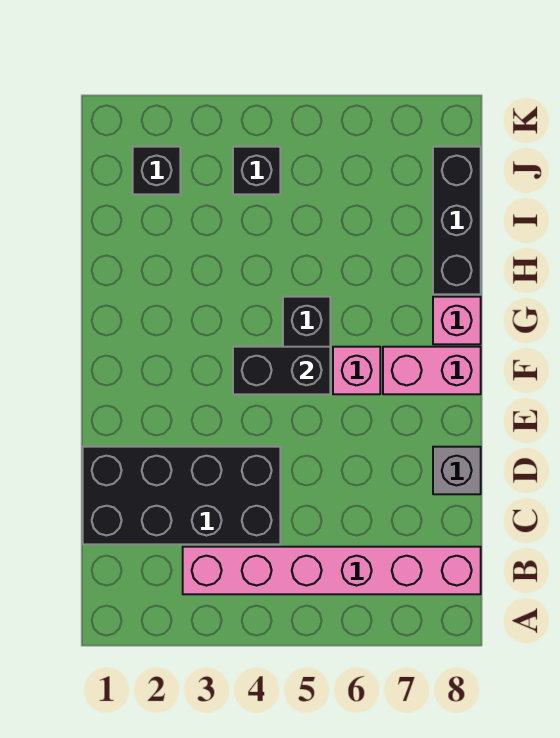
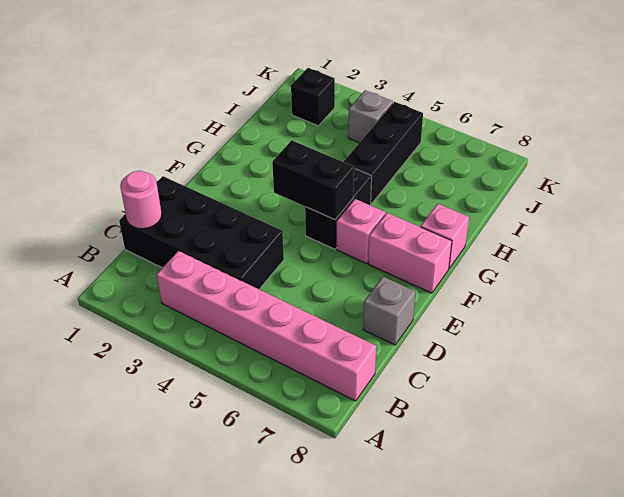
none -> pink 1x1 round brick [120,171,162,229]
black 1x3 brick [433,147,481,294] -> black 1x3 brick moved to [344,102,423,204]
black 1x1 brick [233,147,280,194] -> grey 1x1 brick [348,90,393,143]

